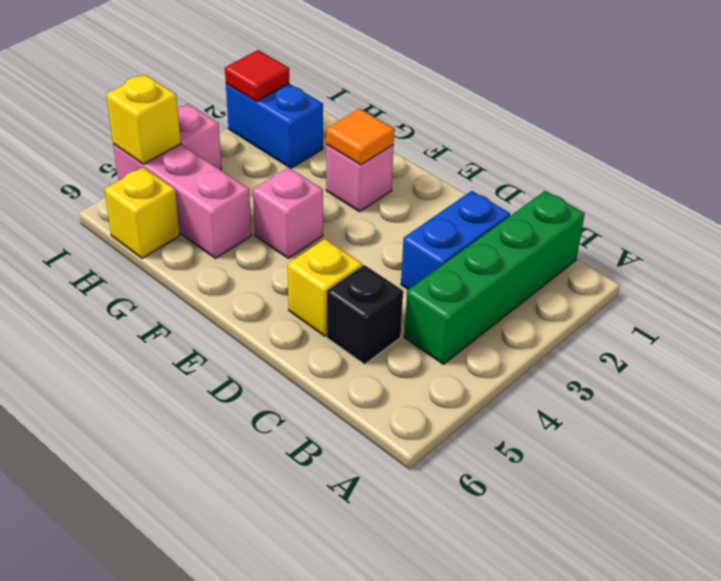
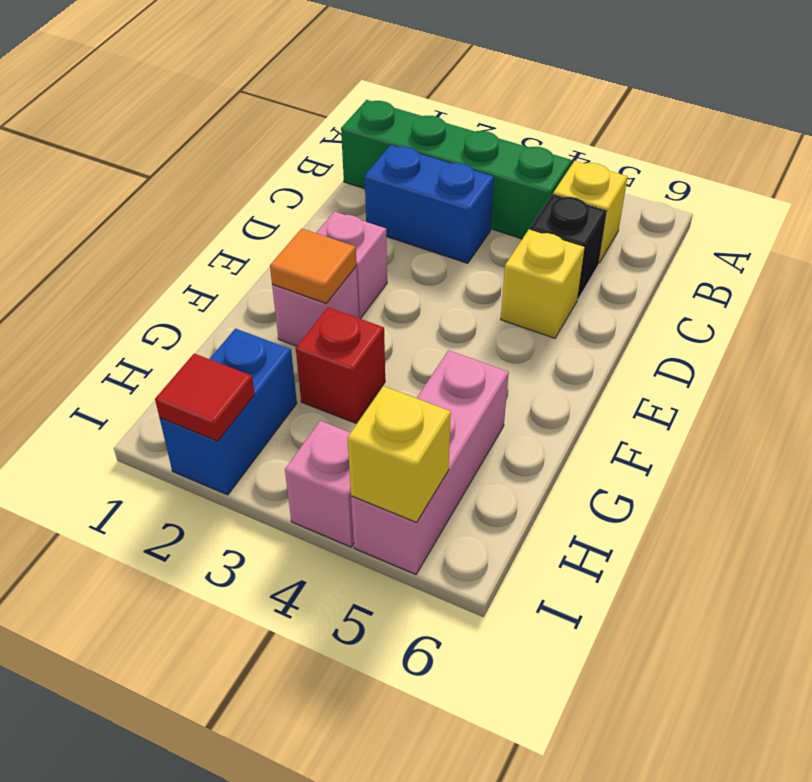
pink 1x1 brick [253,167,323,258] -> pink 1x1 brick moved to [316,212,387,319]
none -> red 1x1 brick [296,308,385,423]
yellow 1x1 brick [104,167,180,258] -> yellow 1x1 brick moved to [553,161,628,263]

